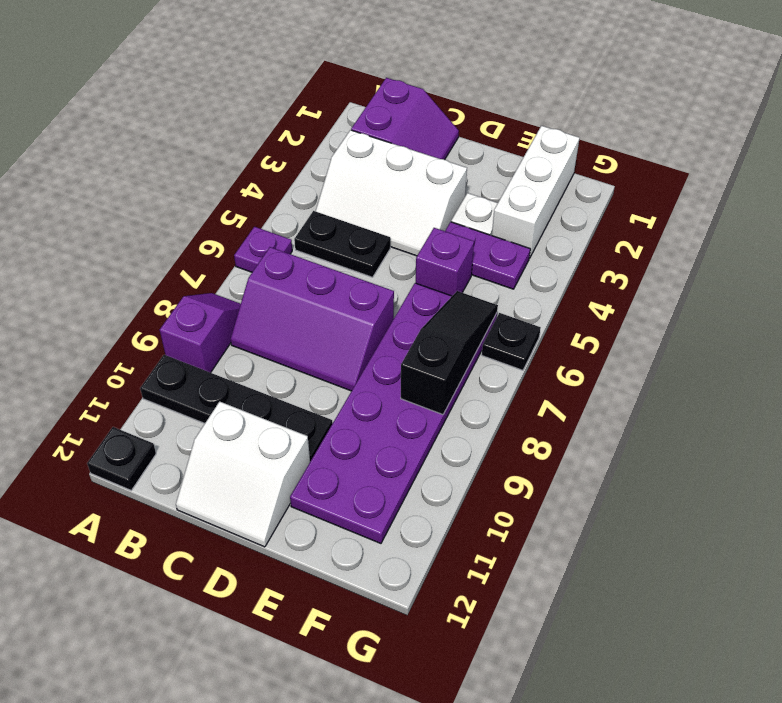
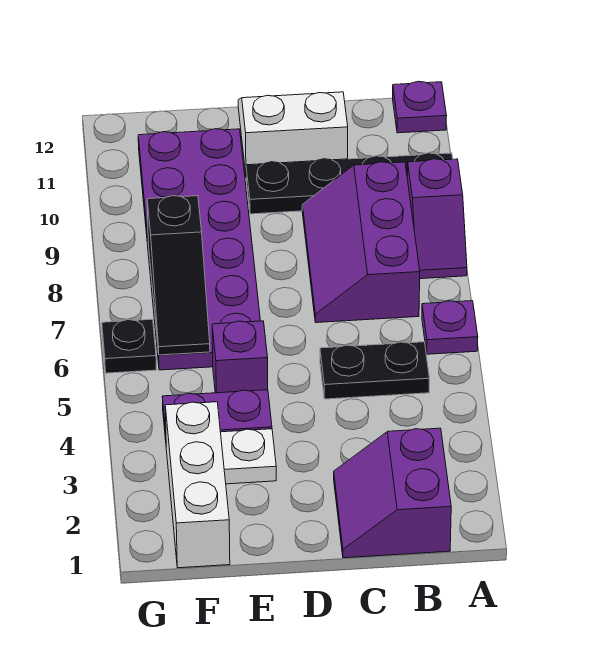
black 1x1 plate [87,427,156,490] -> purple 1x1 plate [393,81,446,133]
white 2x3 slope [316,130,467,256] -> none
purple 2x3 slope [231,247,394,391] -> purple 2x3 slope turned to [302,162,420,323]

